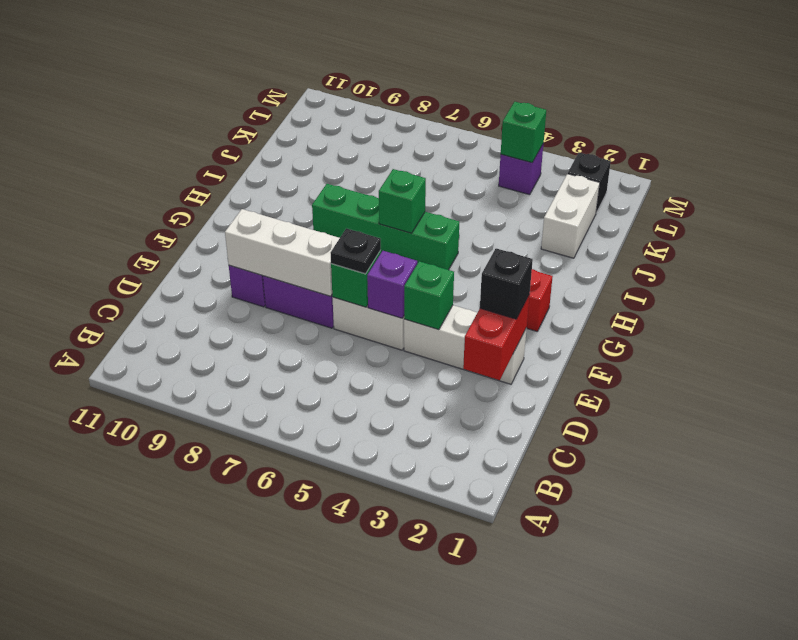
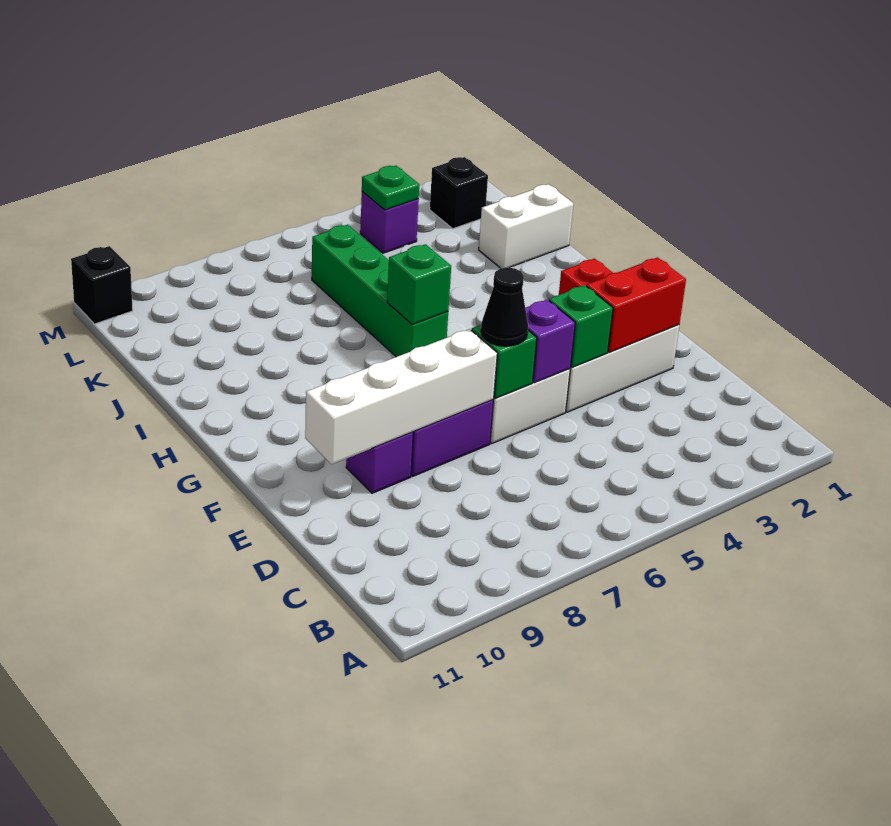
red 1x2 brick [463,294,530,380] -> red 1x2 brick turned to [586,257,686,353]
black 1x1 brick [480,248,533,319] -> black 1x1 brick moved to [71,246,133,324]
black 1x1 plate [330,228,381,274] -> black 1x1 cone [481,267,528,346]
white 1x3 brick [225,209,340,296] -> white 1x4 brick [305,329,497,464]
green 1x4 brick [312,184,459,270] -> green 1x4 brick turned to [312,225,448,357]
white 1x2 brick [541,174,600,258] -> white 1x2 brick turned to [479,184,573,268]
green 1x1 brick [501,102,546,162] -> green 1x1 plate [362,166,419,210]

